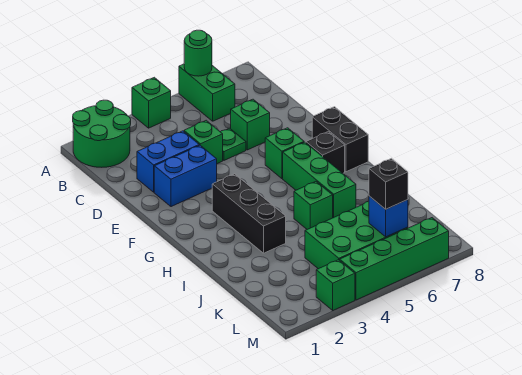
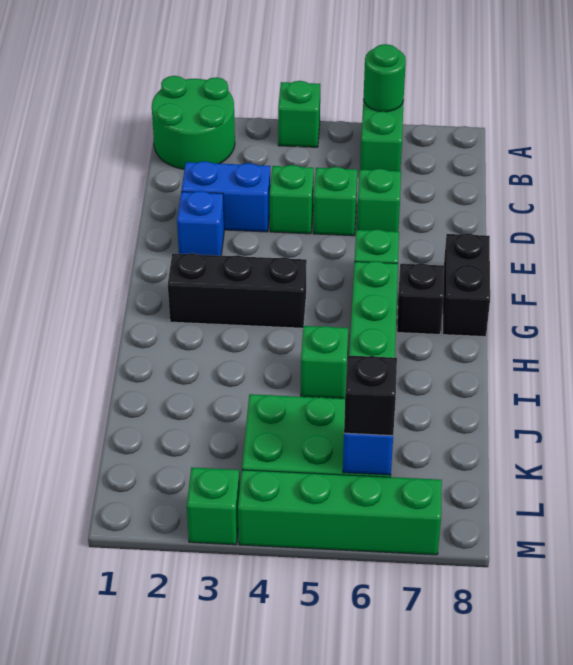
green 1x1 plate [221,128,246,160] -> green 1x1 brick [313,167,357,236]
blue 1x2 brick [154,145,217,207] -> blue 1x1 brick [177,191,224,256]
black 1x3 brick [212,174,286,253] -> black 1x3 brick turned to [168,253,307,328]

